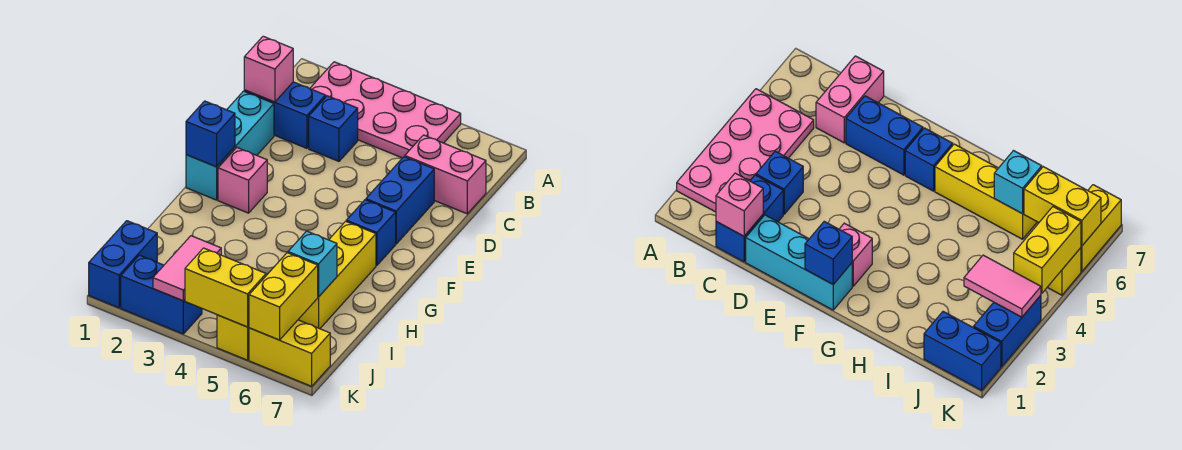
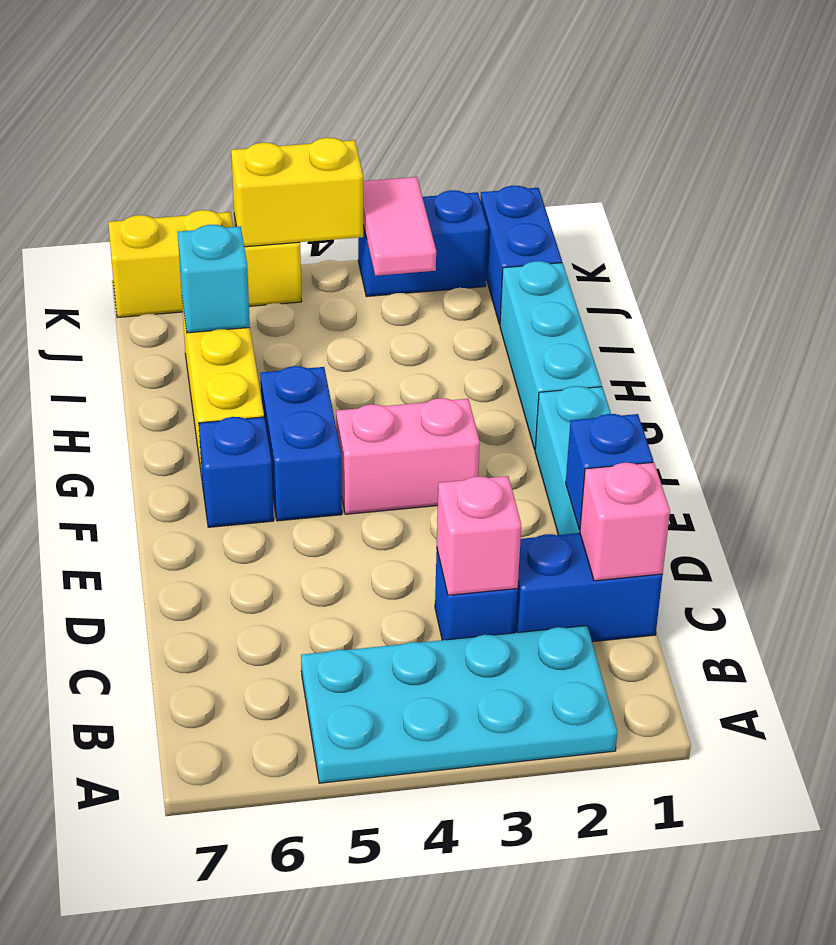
pink 2x4 plate [310,62,461,158] -> cyan 2x4 plate [301,626,617,783]
pink 1x2 brick [405,135,486,214] -> pink 1x2 brick moved to [336,398,480,514]
blue 1x2 brick [366,157,434,244] -> blue 1x2 brick moved to [260,366,342,521]
blue 1x1 brick [186,101,235,167] -> blue 1x1 brick moved to [566,414,653,530]
pink 1x1 brick [218,147,267,213] -> pink 1x1 brick moved to [437,476,521,595]
none -> cyan 1x3 brick [500,261,602,450]
yellow 1x2 brick [249,253,318,340] -> none

